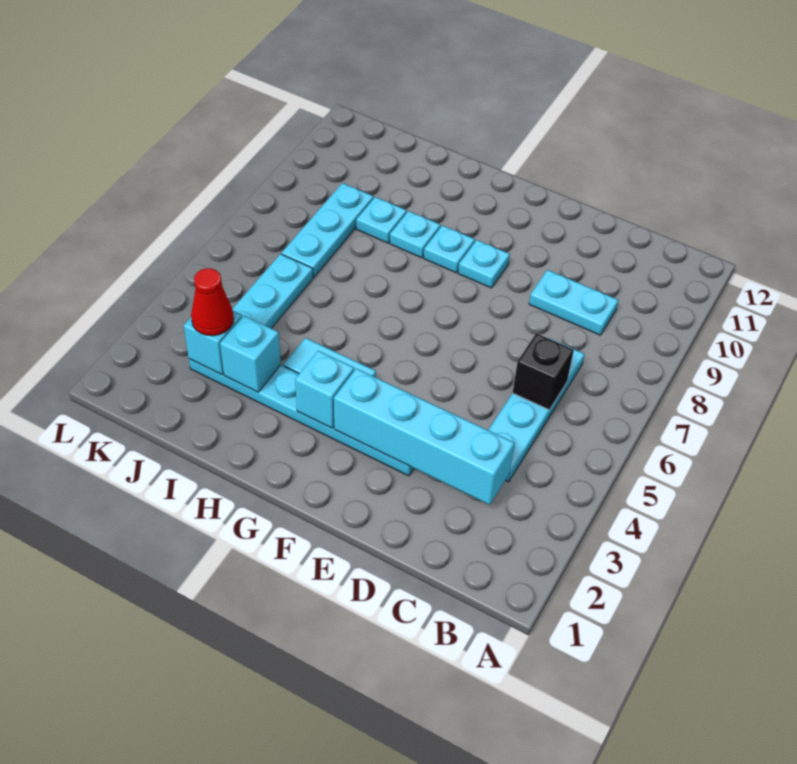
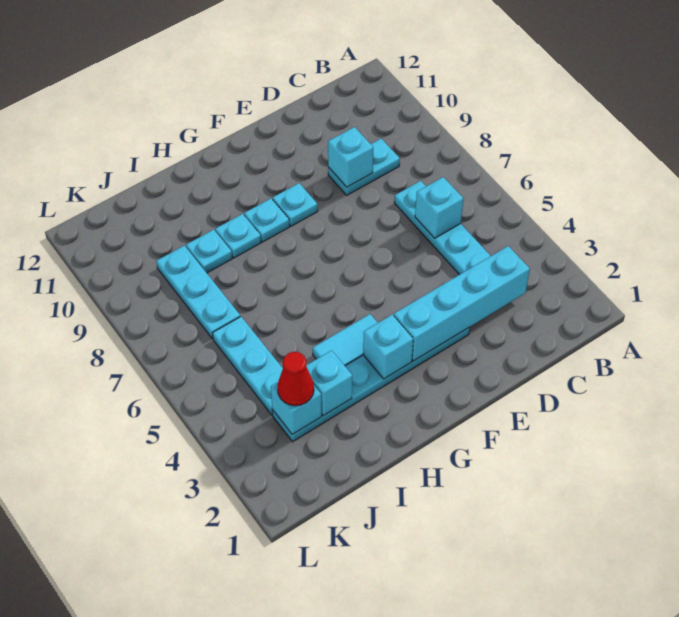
black 1x1 brick [513,333,574,410] -> cyan 1x1 brick [415,177,463,238]
none -> cyan 1x1 brick [328,127,373,187]

